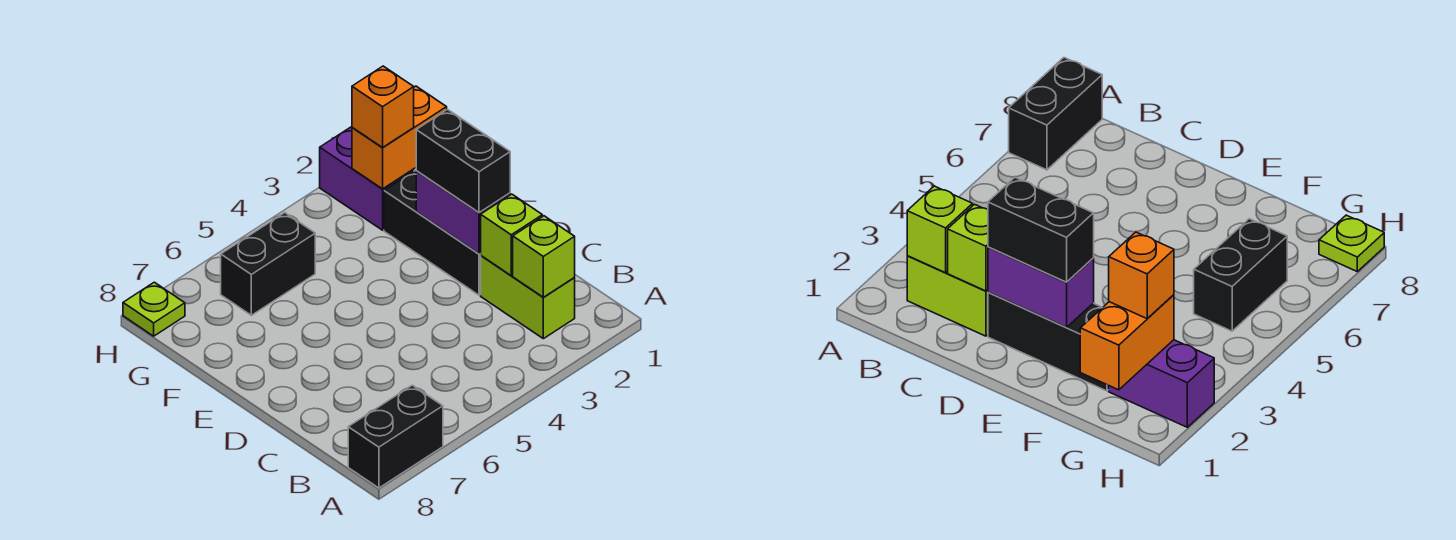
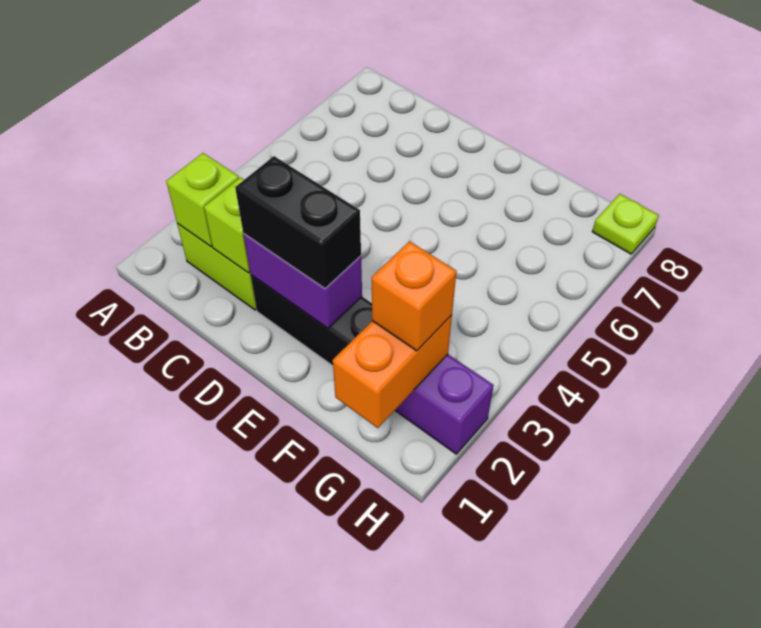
black 1x2 brick [348,385,443,488] -> none
black 1x2 brick [221,213,315,315] -> none

